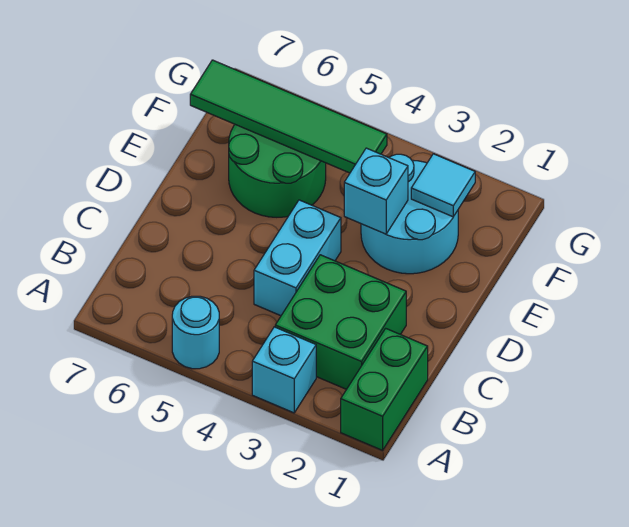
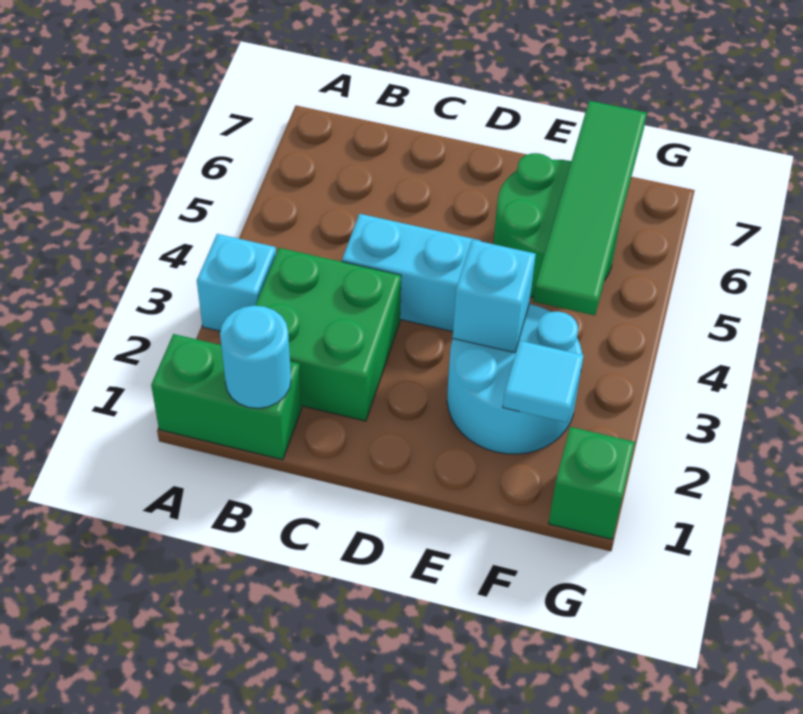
cyan 1x1 round brick [172,296,219,369] -> cyan 1x1 round brick moved to [220,306,291,408]
none -> green 1x1 brick [549,427,635,539]

